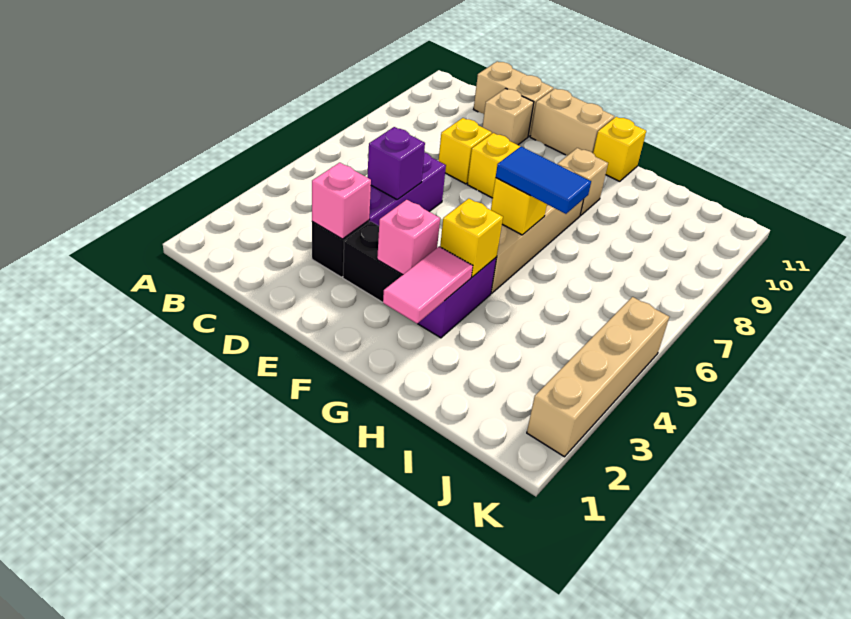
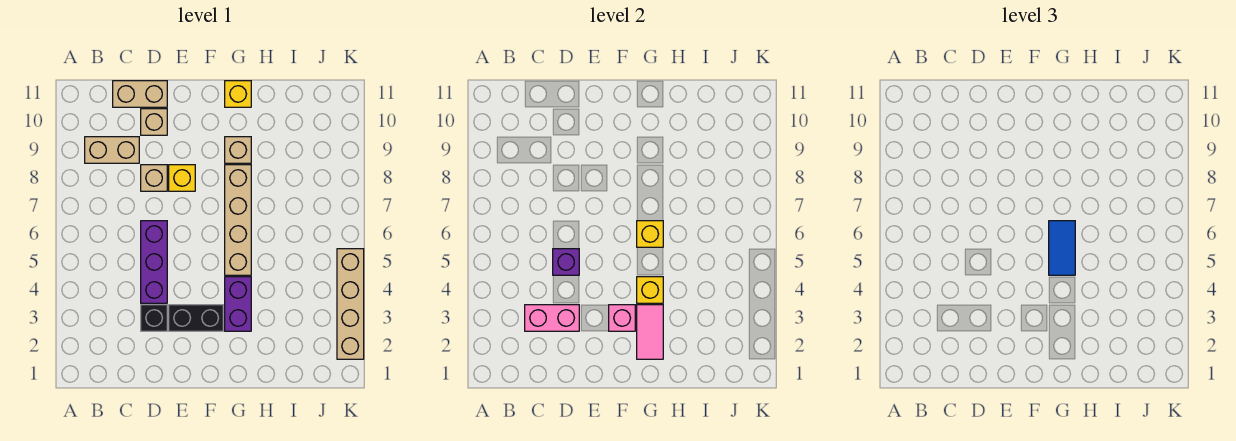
pink 1x1 brick [312,163,371,239] -> pink 1x2 brick [525,305,579,331]
yellow 1x1 brick [439,118,492,184] -> tan 1x1 brick [141,165,167,191]
tan 1x2 brick [530,88,615,156] -> tan 1x2 brick moved to [85,137,139,163]
blue 1x2 tile [496,147,591,214] -> blue 1x2 tile turned to [1049,221,1075,275]

